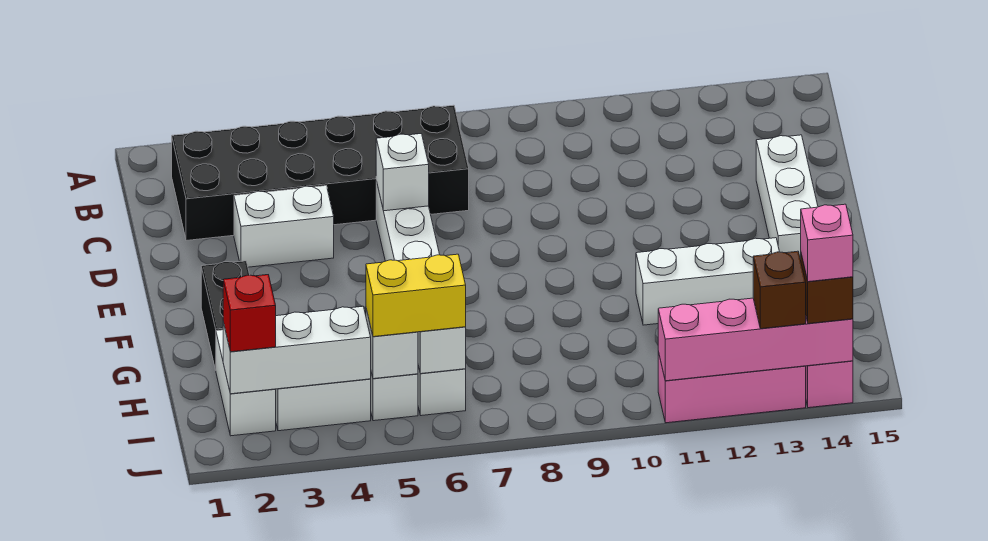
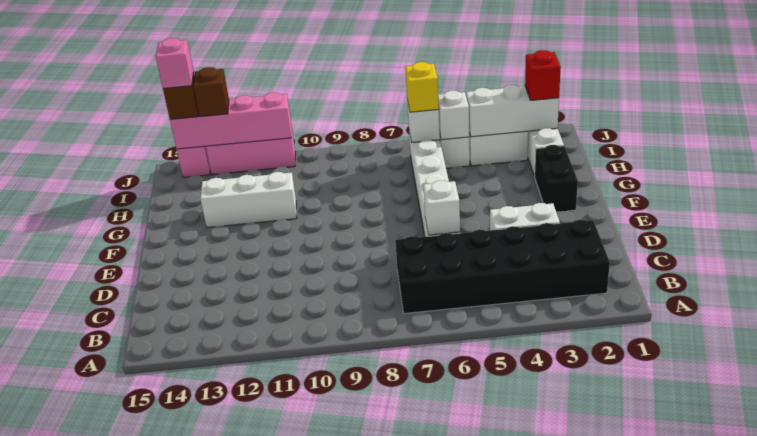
white 1x3 brick [756,135,818,260] -> none
yellow 1x2 brick [366,254,466,337] -> yellow 1x1 brick [405,62,439,112]

